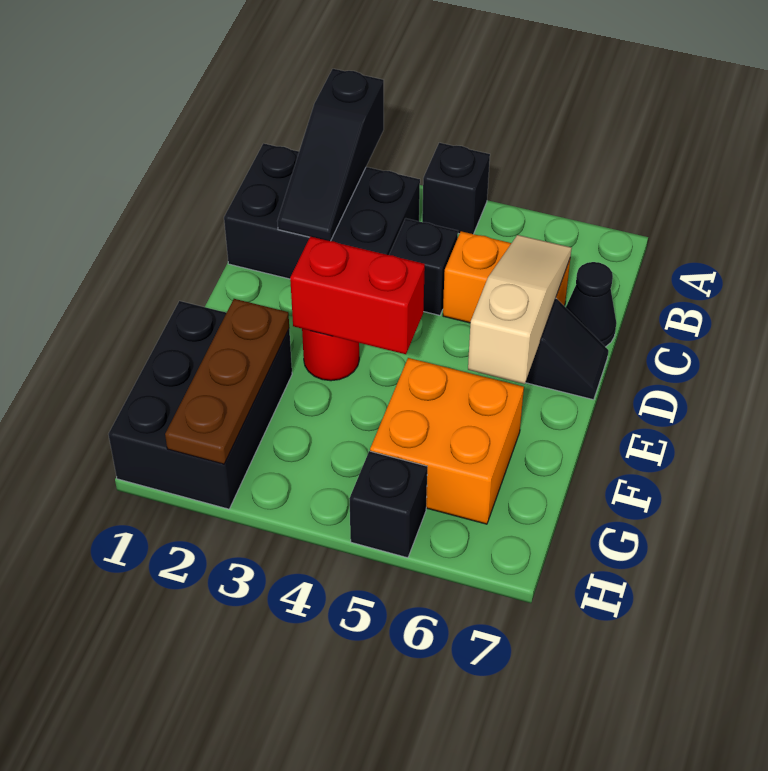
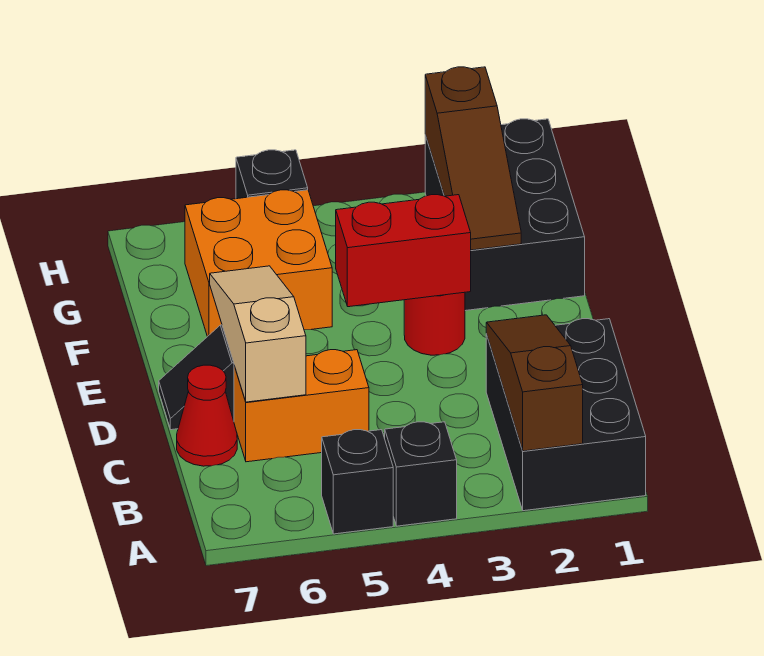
black 1x3 slope [277,69,384,241] -> brown 1x3 slope [486,315,583,451]
black 2x3 brick [224,143,420,279] -> black 2x3 brick turned to [486,319,646,511]
black 1x1 brick [389,218,458,315] -> black 1x1 brick moved to [322,430,393,534]
tan 1x3 slope [468,235,572,384] -> tan 1x3 slope turned to [210,266,306,402]
black 1x1 cone [566,262,616,347] -> red 1x1 cone [177,365,237,466]
brown 1x3 plate [165,299,289,464] -> brown 1x3 slope [425,67,521,250]

